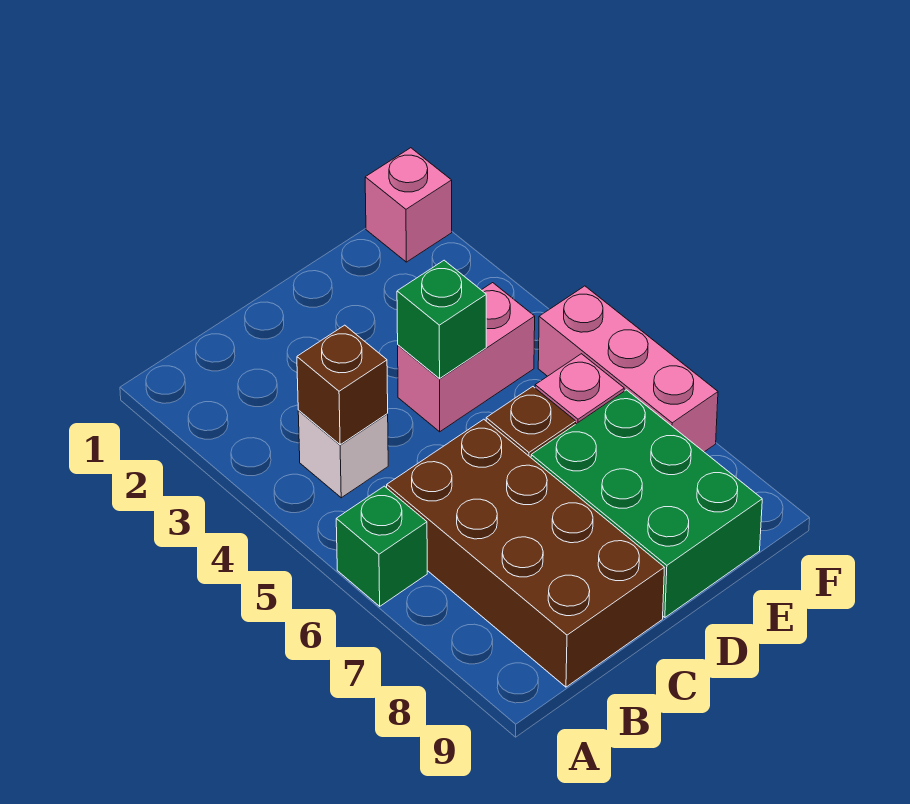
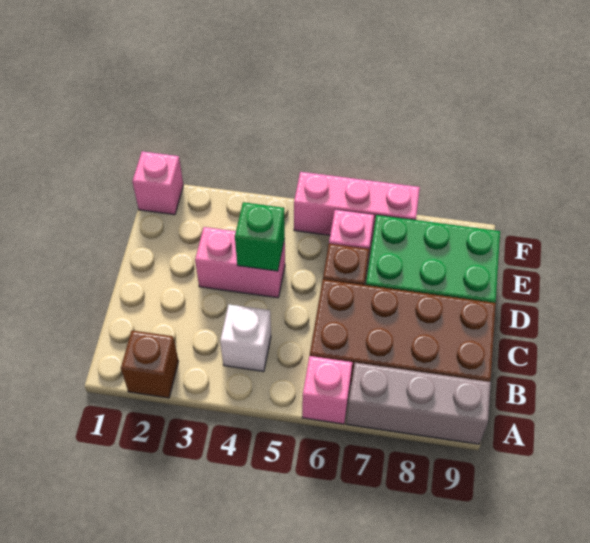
green 1x1 brick [336,486,427,606] -> pink 1x1 brick [302,356,352,424]
none -> grey 1x3 brick [347,363,491,444]
brown 1x1 brick [297,325,388,445] -> brown 1x1 brick moved to [121,330,178,398]
pink 1x2 brick [398,283,535,432] -> pink 1x2 brick turned to [195,227,285,298]

